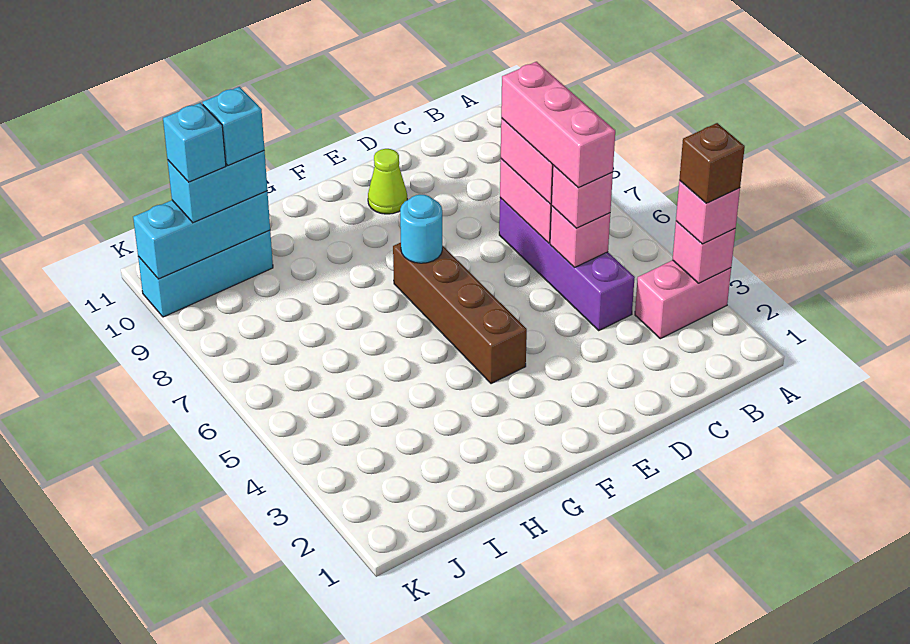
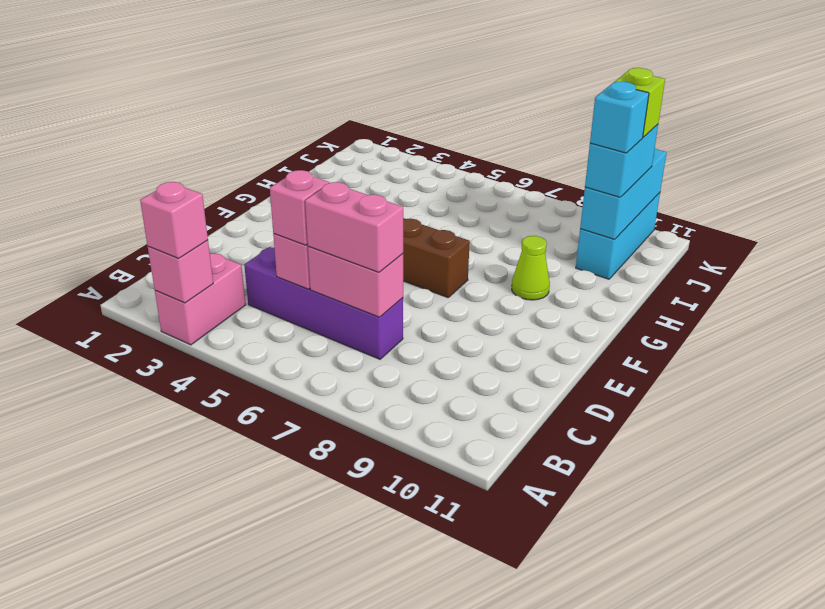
brown 1x1 brick [679,123,745,203] -> none
pink 1x3 brick [501,62,615,188] -> none
lime 1x1 cone [368,149,407,214] -> lime 1x1 cone moved to [512,236,550,300]
cyan 1x1 round brick [400,195,442,263] -> none
cyan 1x1 brick [163,103,226,182] -> lime 1x1 brick [615,68,665,137]

